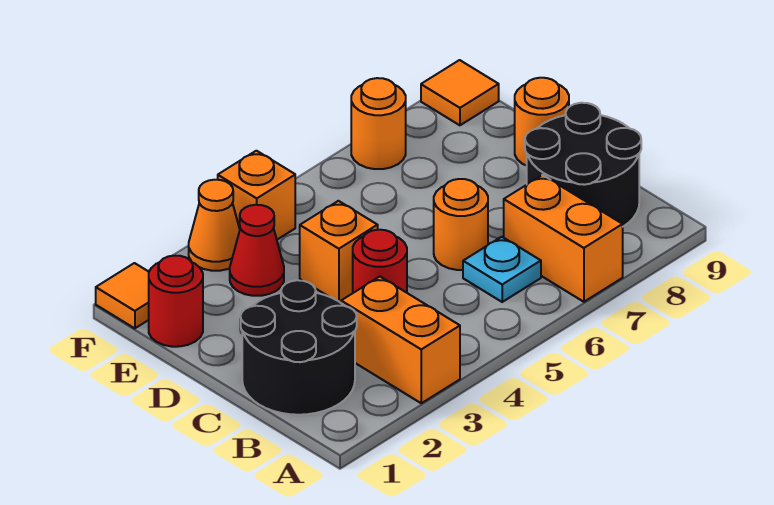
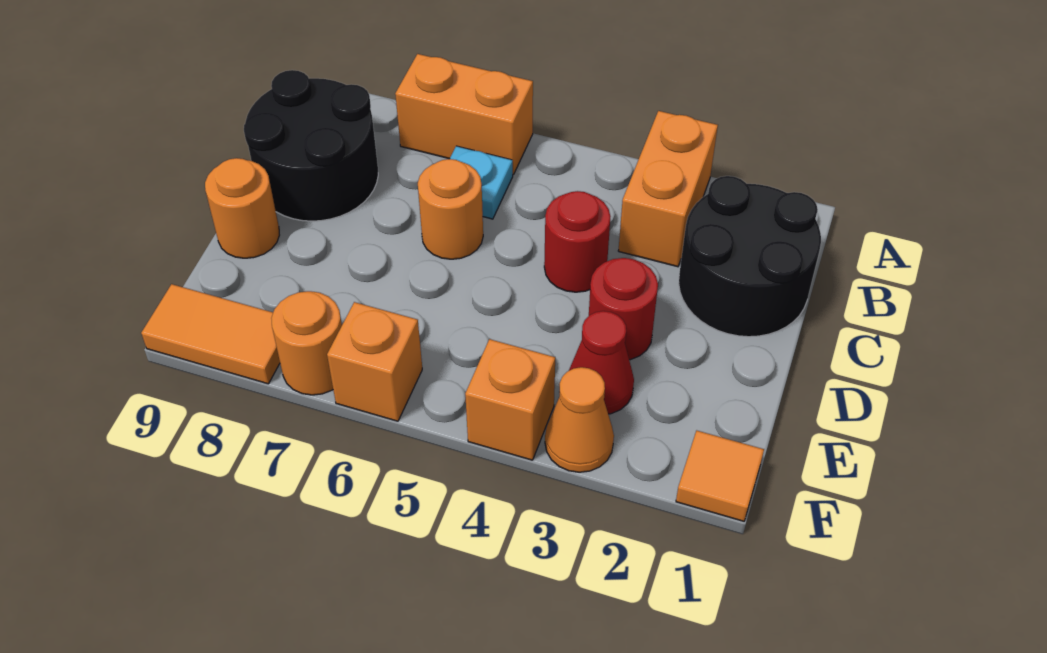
orange 1x2 brick [504,175,623,302] -> orange 1x2 brick turned to [395,54,533,175]
orange 1x1 brick [300,201,378,302] -> orange 1x1 brick moved to [327,302,422,421]
red 1x1 round brick [149,256,203,347] -> red 1x1 round brick moved to [589,258,658,360]
orange 1x1 tile [421,60,499,125] -> orange 1x2 tile [141,284,280,384]

